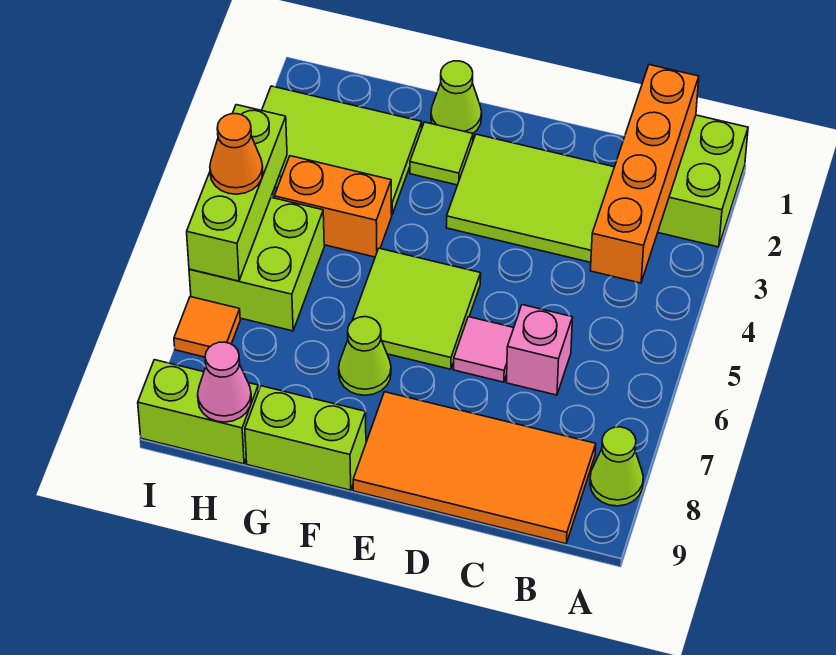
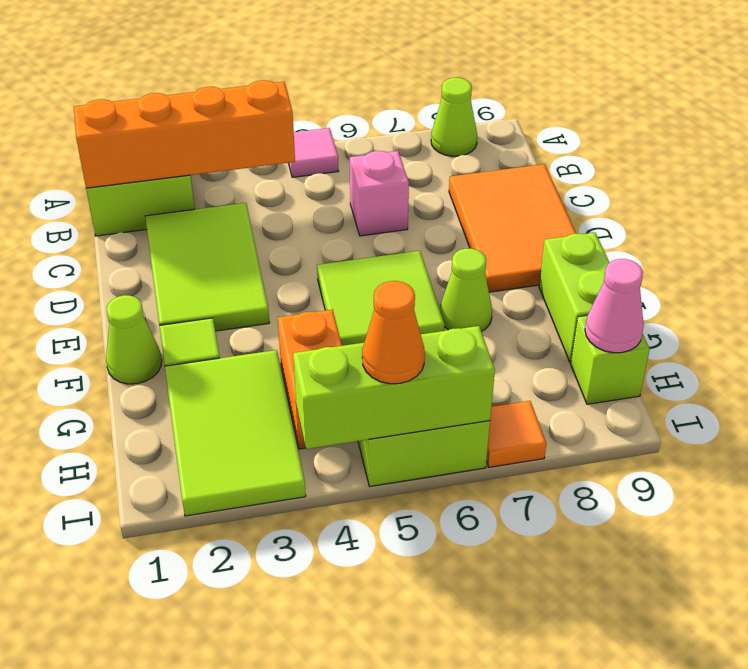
orange 2x4 tile [353,392,596,544] -> orange 2x3 tile [449,164,576,292]
pink 1x1 tile [454,317,514,382] -> pink 1x1 tile moved to [289,128,338,177]
lime 1x2 brick [138,360,259,464] -> lime 1x1 brick [571,316,650,404]

